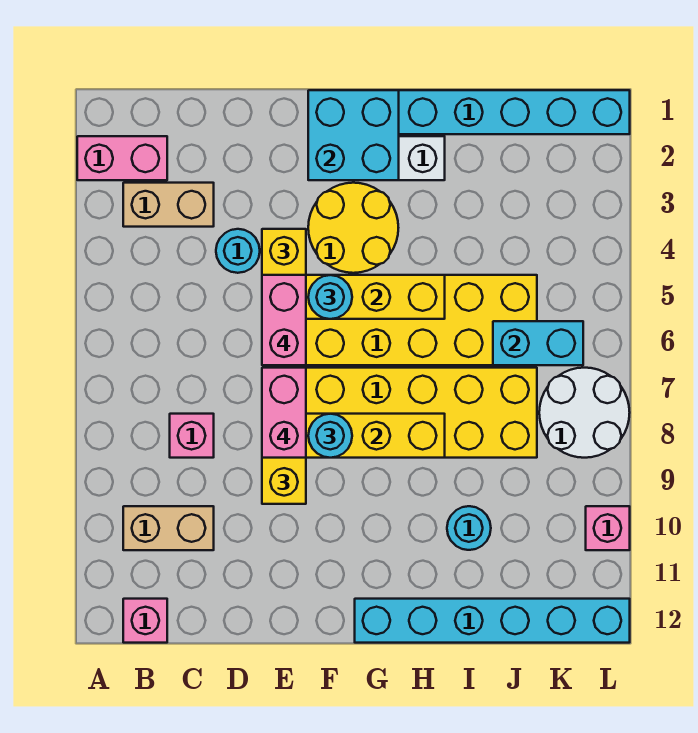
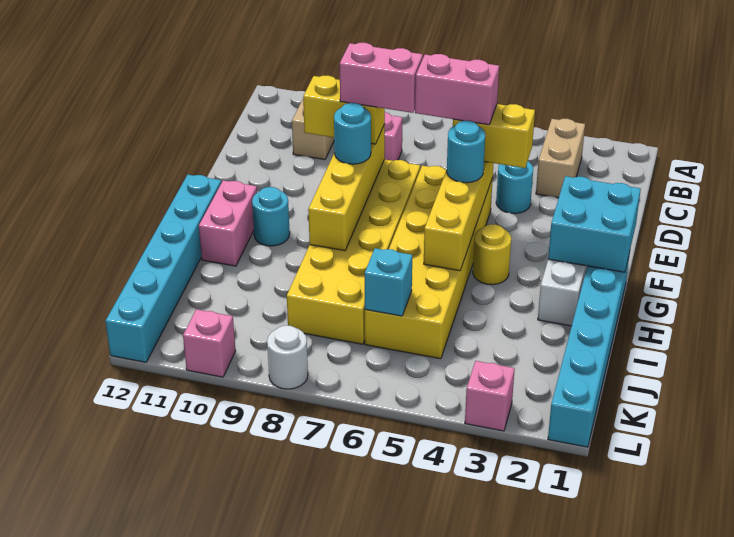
pink 1x2 brick [77,136,167,180] -> pink 1x2 brick moved to [199,180,257,266]
pink 1x1 brick [123,599,167,643] -> pink 1x1 brick moved to [465,361,515,431]
yellow 2x2 round brick [308,183,398,273] -> yellow 1x1 round brick [473,224,511,285]
cyan 1x1 round brick [447,506,491,550] -> cyan 1x1 round brick moved to [252,187,290,246]
cyan 1x2 brick [493,321,583,365] -> cyan 1x1 brick [365,248,412,316]
white 2x2 round brick [539,368,630,458] -> white 1x1 round brick [267,326,308,389]

